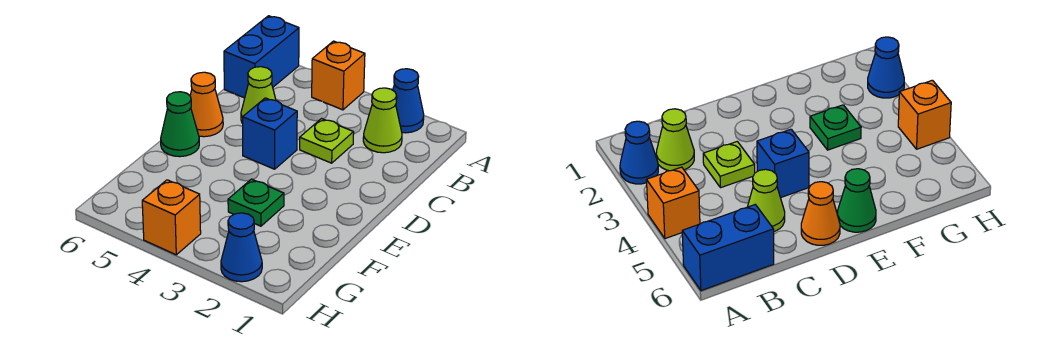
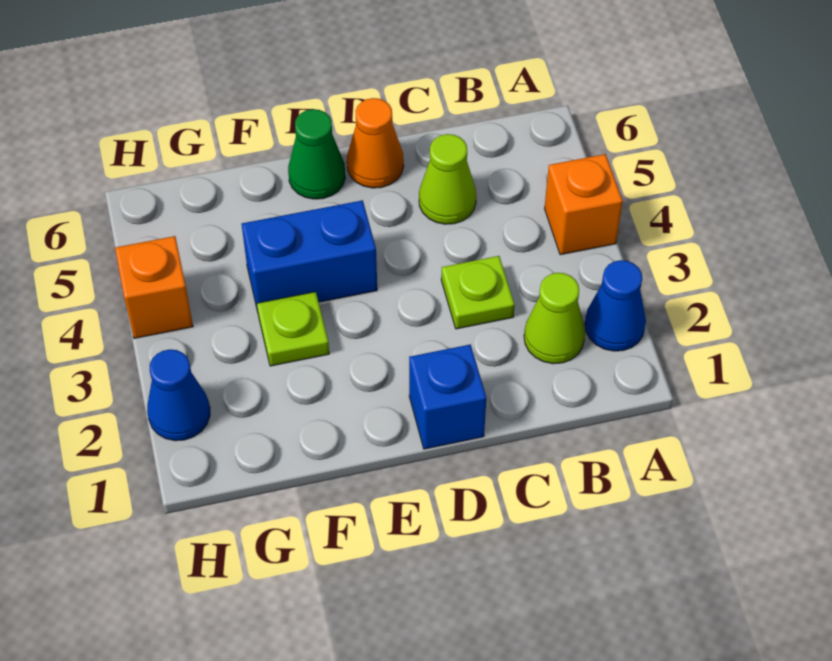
blue 1x2 brick [224,16,299,98] -> blue 1x2 brick moved to [242,200,377,311]
blue 1x1 brick [243,98,297,169] -> blue 1x1 brick moved to [409,344,486,449]
green 1x1 plate [228,179,284,226] -> lime 1x1 plate [257,292,329,366]

